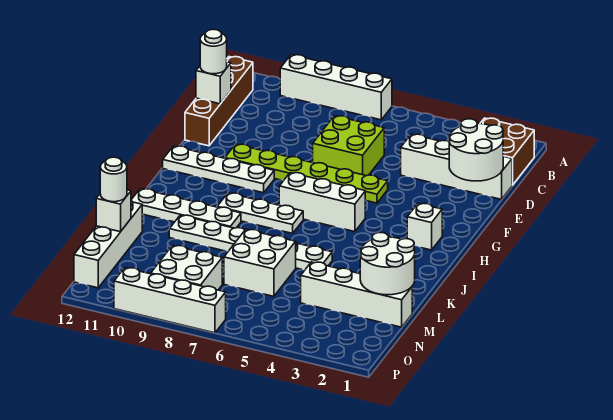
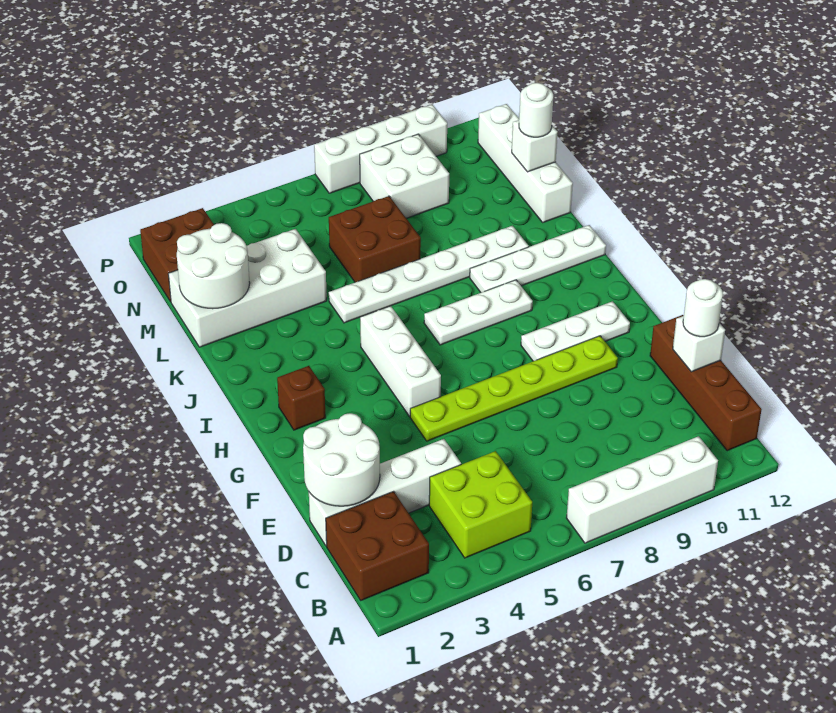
lime 2x2 brick [313,116,384,176] -> lime 2x2 brick moved to [429,451,532,558]
white 1x4 plate [163,146,274,193] -> white 1x3 plate [521,301,630,361]
white 1x1 brick [407,203,442,250] -> brown 1x1 brick [277,366,326,430]
white 1x3 brick [279,173,365,232] -> white 1x3 brick turned to [360,306,441,416]
white 2x2 brick [224,229,296,296] -> brown 2x2 brick [329,196,421,282]
white 1x4 brick [301,262,412,327] -> white 2x4 brick [168,229,327,347]
none -> brown 2x2 brick [140,208,214,302]

